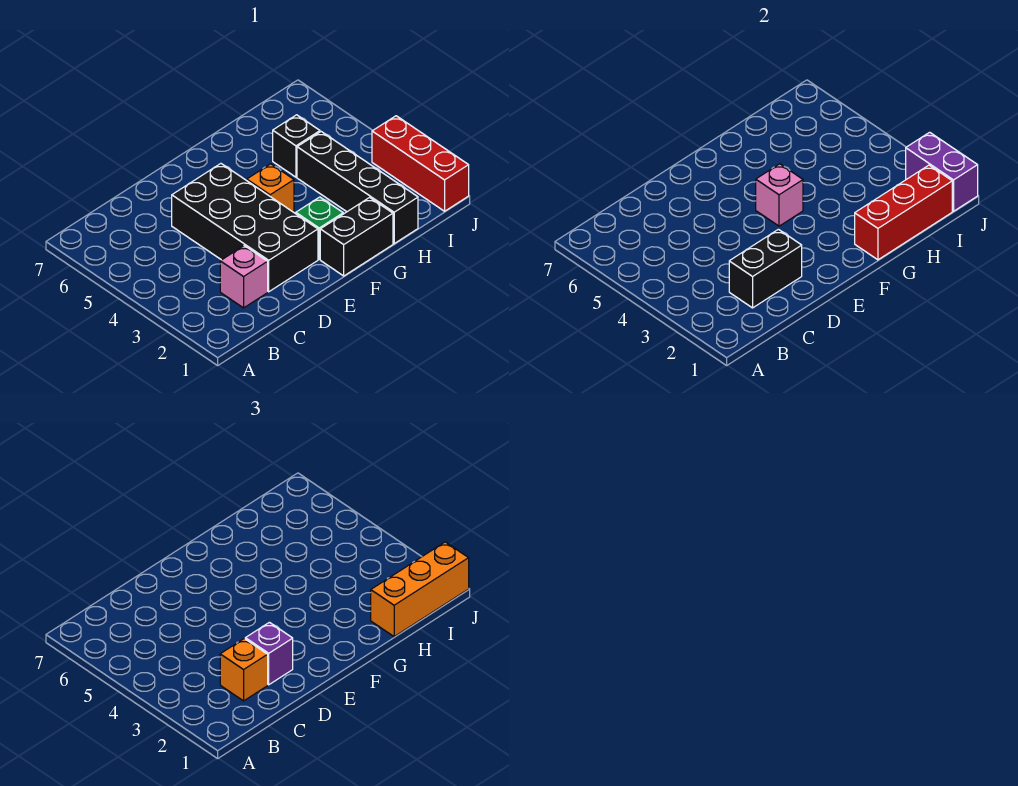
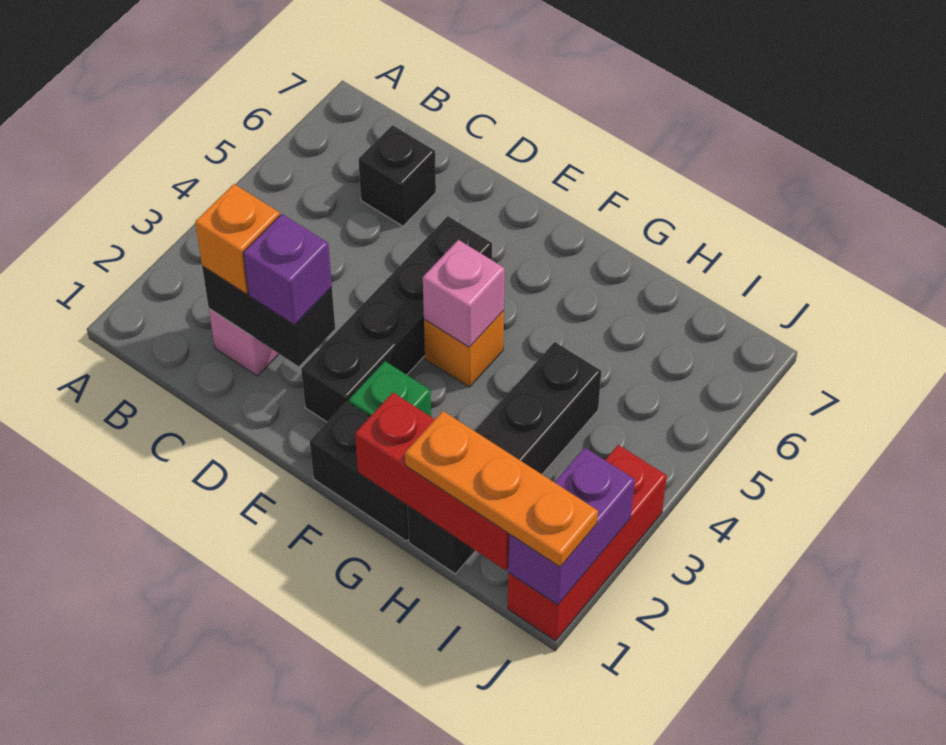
black 2x4 brick [172,164,318,292] -> black 1x4 brick [301,216,492,422]
orange 1x3 brick [371,542,469,637] -> orange 1x3 plate [405,411,598,567]
black 1x1 brick [273,115,320,177] -> black 1x1 brick moved to [359,125,436,226]

